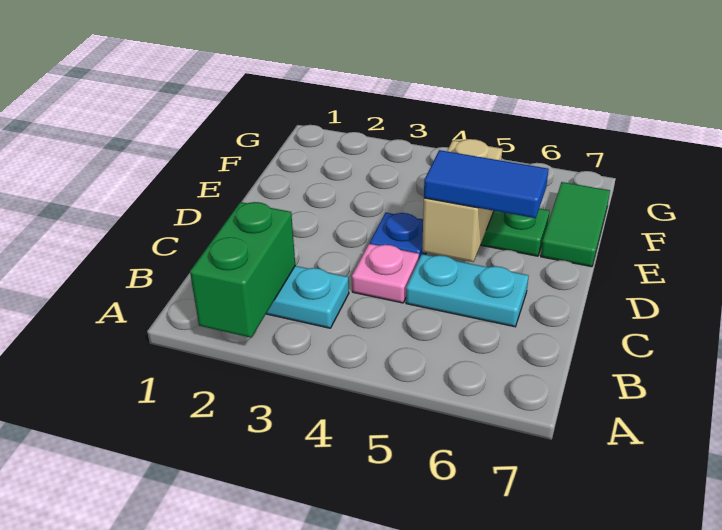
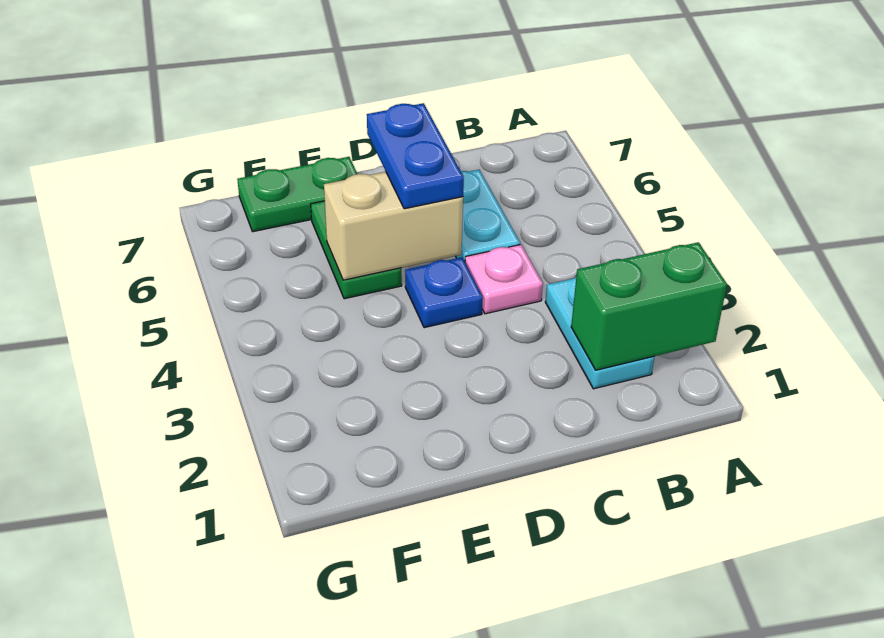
blue 1x2 tile [424,150,549,218] -> blue 1x2 plate [367,103,464,209]
green 1x2 tile [541,182,610,267] -> green 1x2 plate [237,157,357,232]

